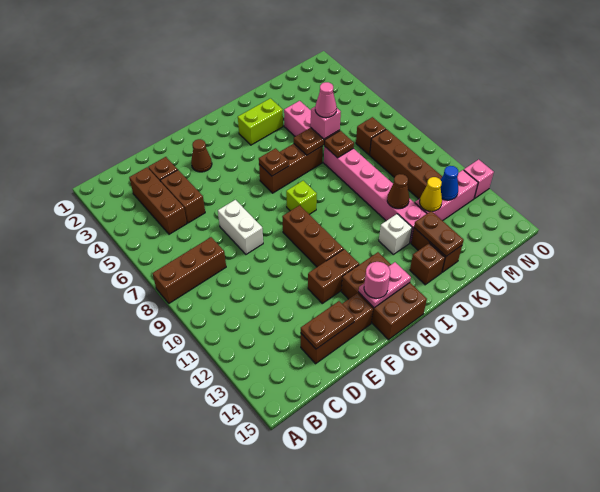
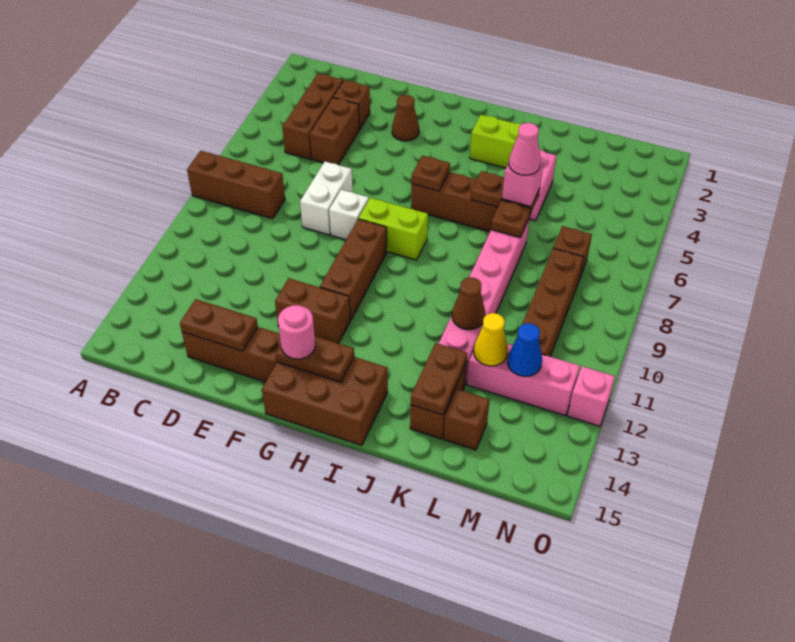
brown 2x3 brick [341,252,427,340] -> brown 2x3 brick turned to [262,357,388,445]
pink 1x2 plate [359,262,411,308] -> brown 1x2 plate [276,336,354,382]
lime 1x1 brick [286,181,317,214] -> lime 1x2 brick [359,198,428,260]
white 1x1 brick [379,214,412,254] -> white 1x1 brick moved to [329,190,369,240]
brown 1x1 brick [410,243,445,285] -> brown 1x1 brick moved to [444,389,490,450]

